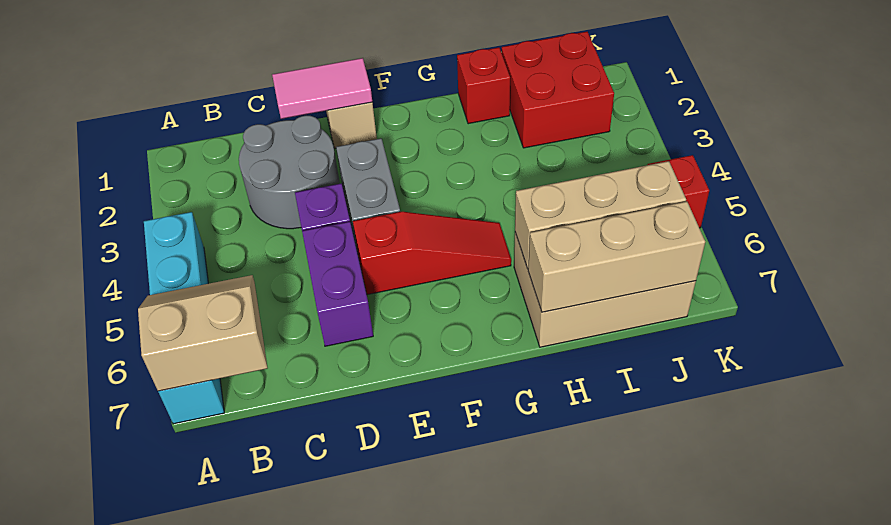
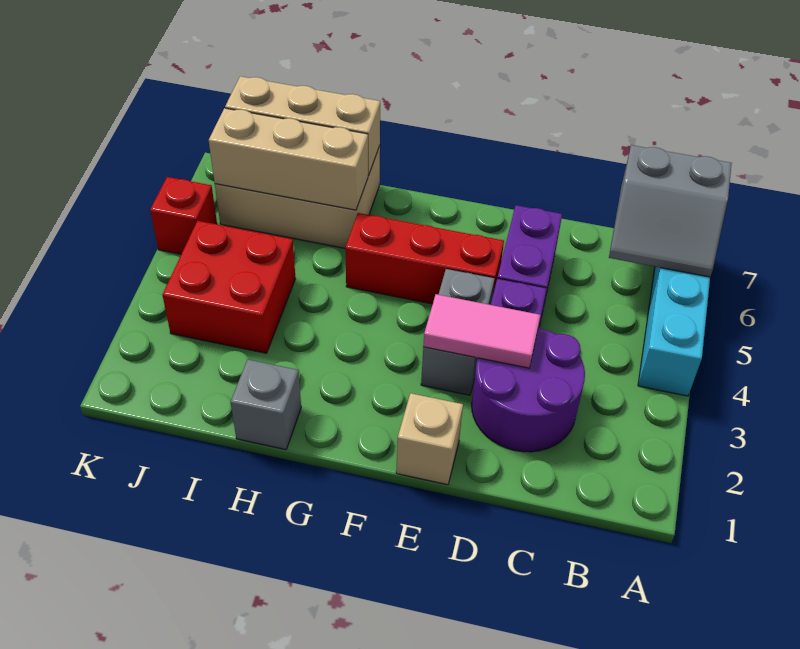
tan 2x2 slope [138,275,267,391] -> grey 2x2 slope [609,145,732,277]
grey 2x2 round brick [239,115,340,229] -> purple 2x2 round brick [472,328,585,452]
pink 1x2 tile [272,58,372,119] -> pink 1x2 tile moved to [423,294,540,368]
red 1x3 slope [353,212,511,295] -> red 1x3 brick [345,213,504,304]
red 1x1 brick [457,47,510,124] -> grey 1x1 brick [231,359,301,450]
red 2x2 brick [502,32,614,148] -> red 2x2 brick moved to [162,221,296,353]

